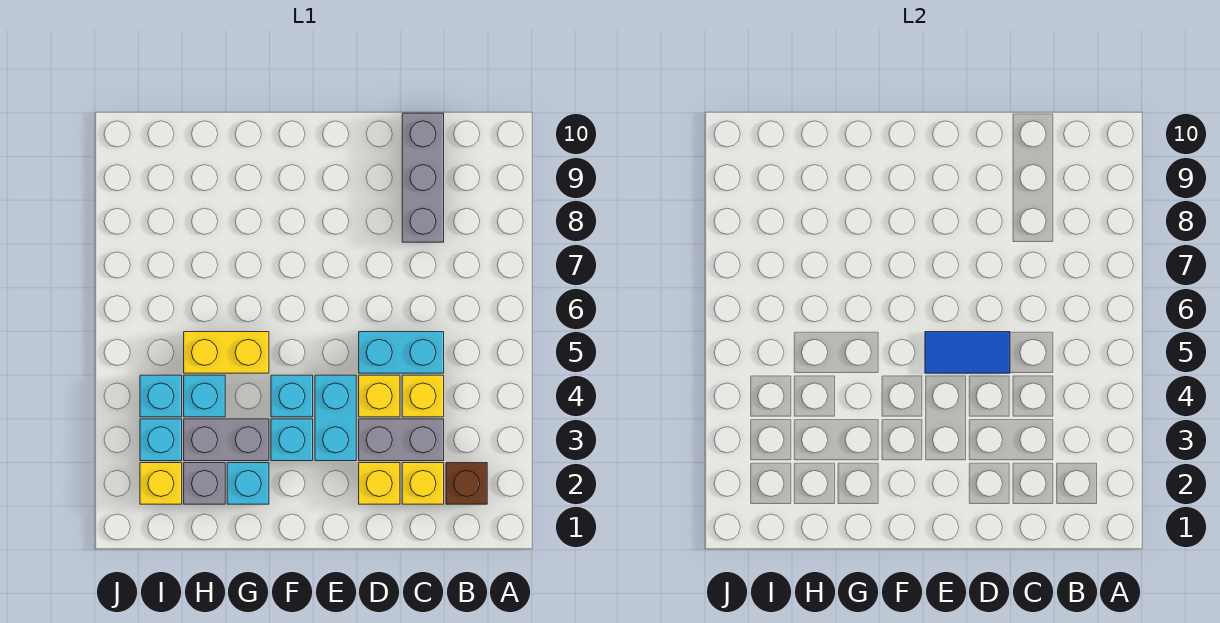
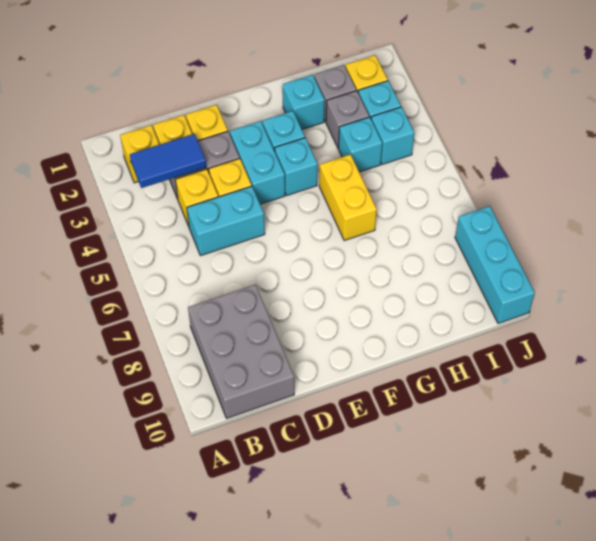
brown 1x1 brick [446,463,487,504] -> yellow 1x1 brick [120,125,159,183]
grey 1x3 brick [402,113,444,242] -> grey 2x3 brick [188,285,294,418]
blue 1x2 tile [925,332,1010,373] -> blue 1x2 tile moved to [130,134,206,188]
grey 1x2 brick [184,419,269,461] -> grey 1x1 brick [326,91,369,148]
yellow 1x2 brick [184,332,269,373] -> yellow 1x2 brick turned to [319,154,377,241]
none -> cyan 1x3 brick [455,206,535,323]

